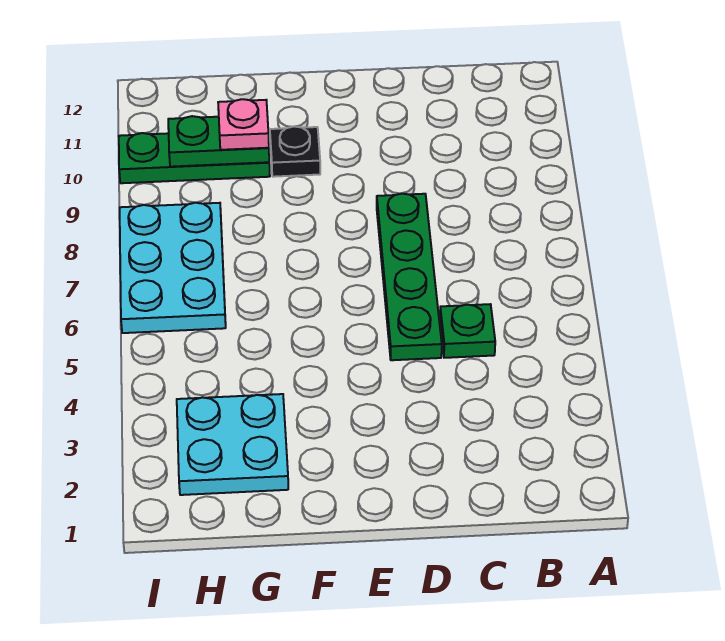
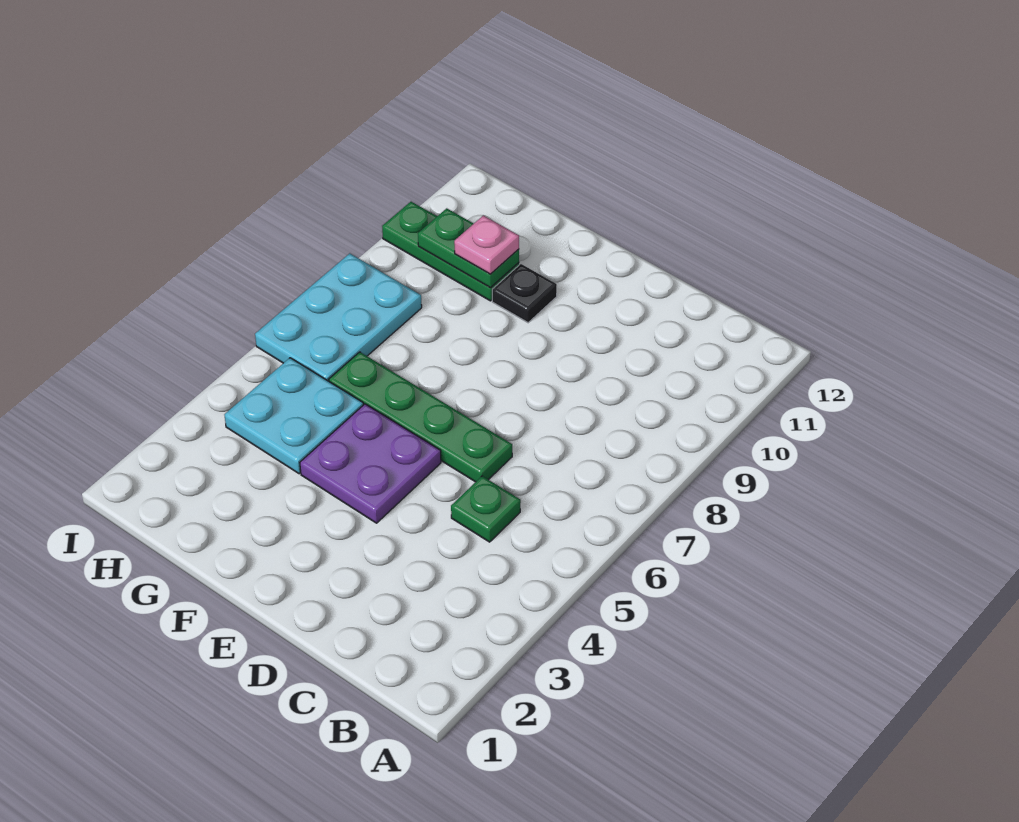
green 1x4 plate [377,194,442,360] -> green 1x4 plate turned to [329,352,512,482]
none -> purple 2x2 plate [300,404,441,523]
cyan 2x2 plate [177,394,288,495] -> cyan 2x2 plate moved to [225,358,363,474]

